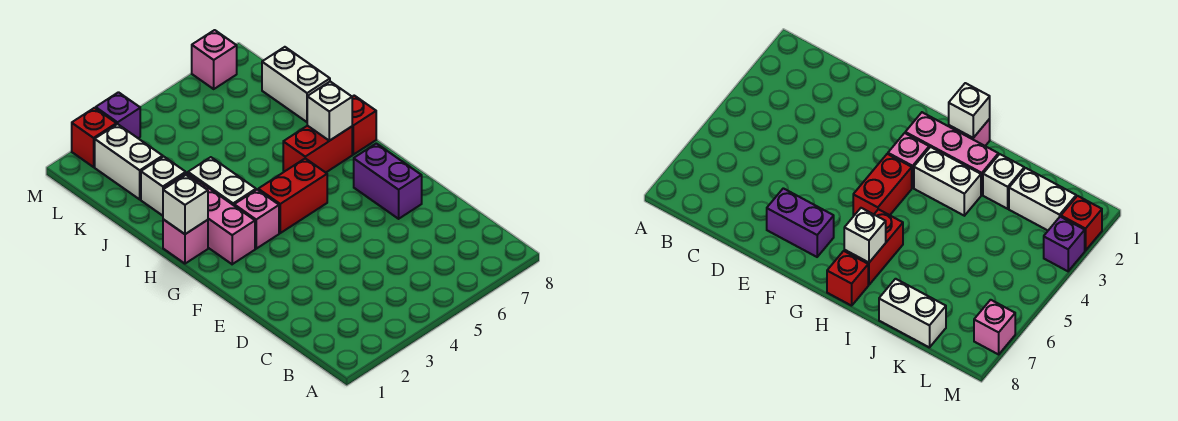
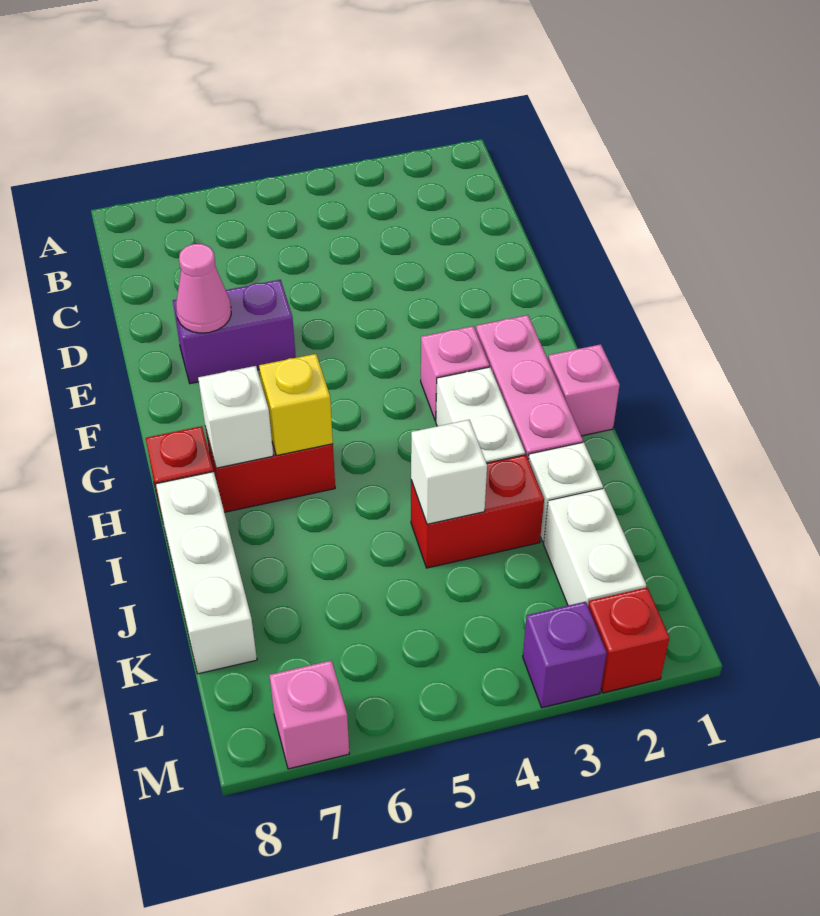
purple 1x2 brick [354,143,422,219] -> purple 1x2 brick turned to [173,280,296,384]
none -> pink 1x1 cone [176,244,231,333]
red 1x2 brick [258,158,327,233] -> red 1x2 brick moved to [411,455,544,568]
white 1x1 brick [163,175,208,234] -> white 1x1 brick moved to [411,420,487,524]
none -> yellow 1x1 brick [259,354,333,456]
white 1x2 brick [262,47,330,122] -> white 1x3 brick [156,472,257,674]

